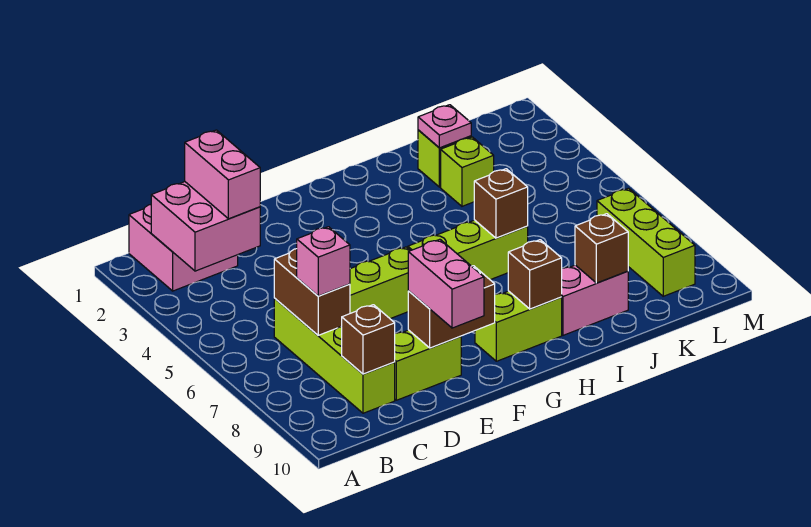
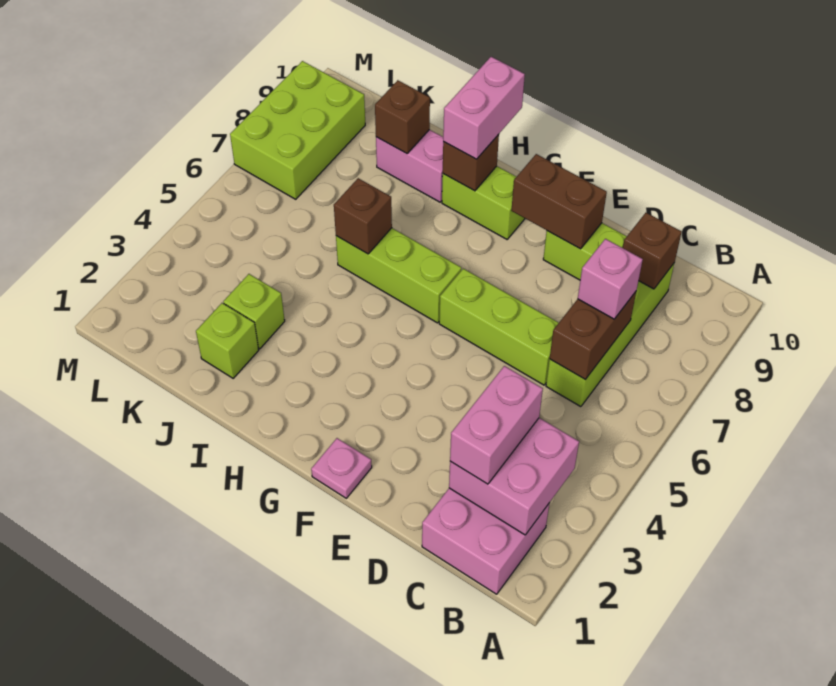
pink 1x2 brick [408,239,484,328] -> pink 1x2 brick moved to [443,57,525,159]
pink 1x1 plate [418,105,471,148] -> pink 1x1 plate moved to [311,438,372,498]
lime 1x3 brick [597,188,695,296] -> lime 2x3 brick [230,61,365,199]

